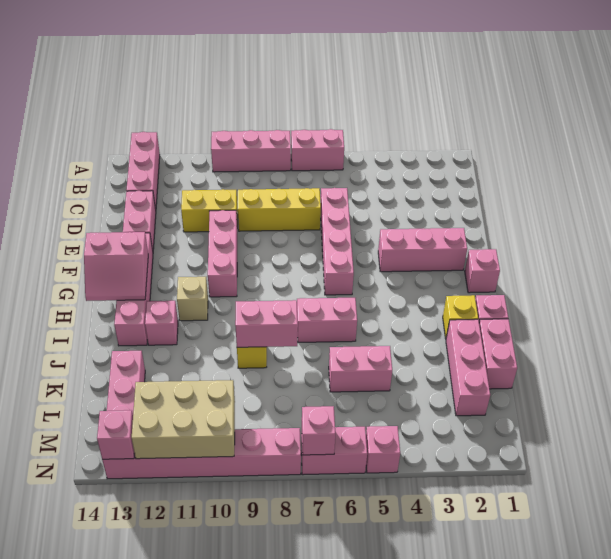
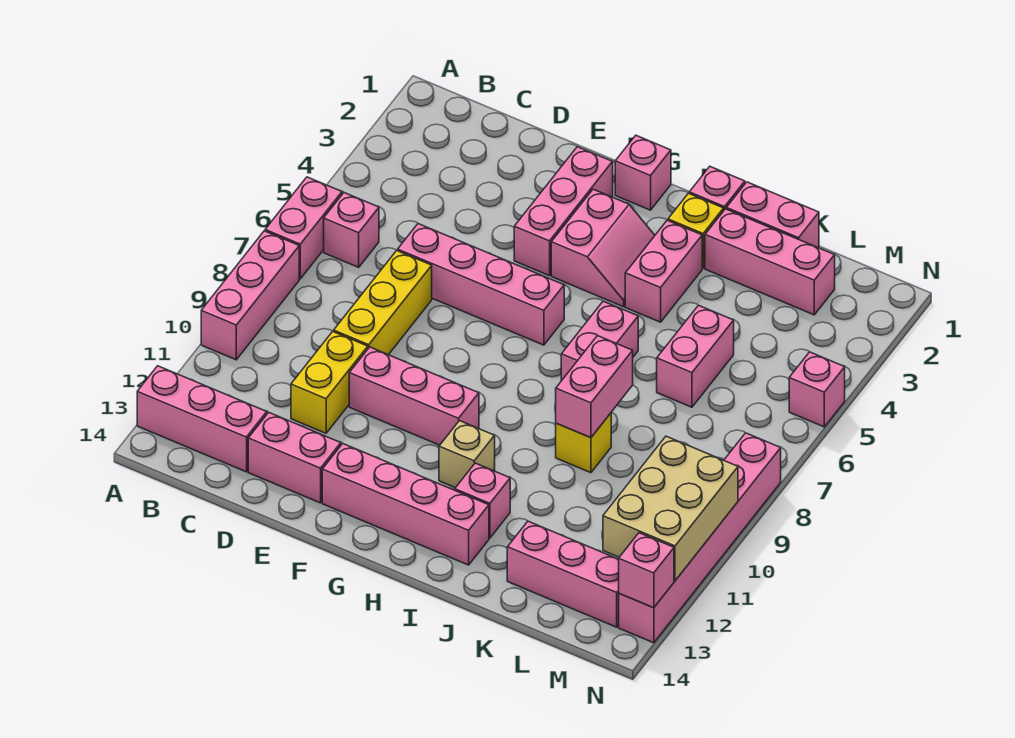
pink 2x2 slope [84,232,148,301] -> pink 2x2 slope moved to [551,189,655,307]
pink 1x2 brick [301,427,367,475] -> pink 1x2 brick moved to [625,220,702,322]
pink 1x1 brick [302,406,335,455] -> pink 1x1 brick moved to [324,193,379,267]

